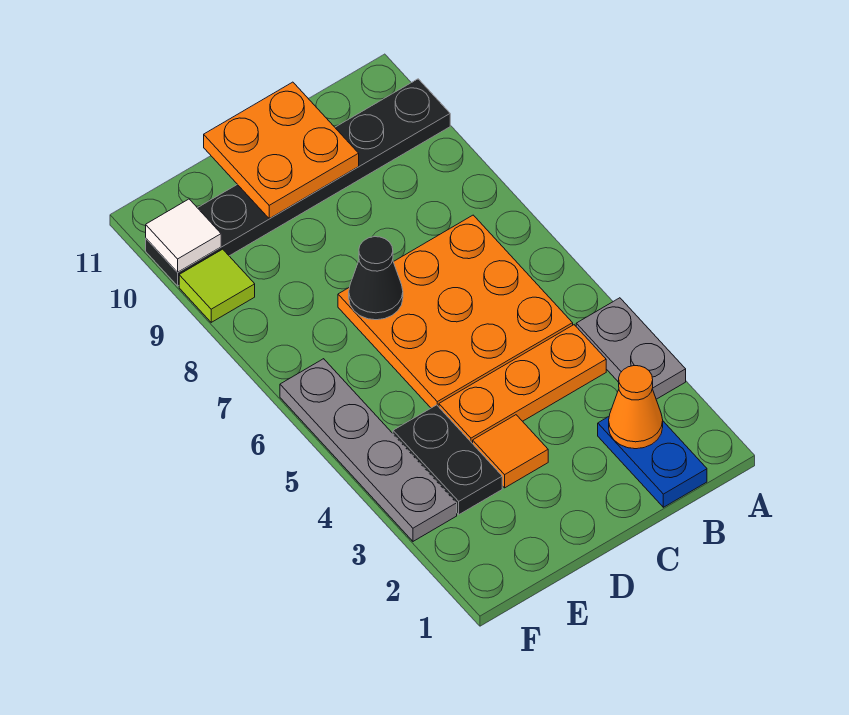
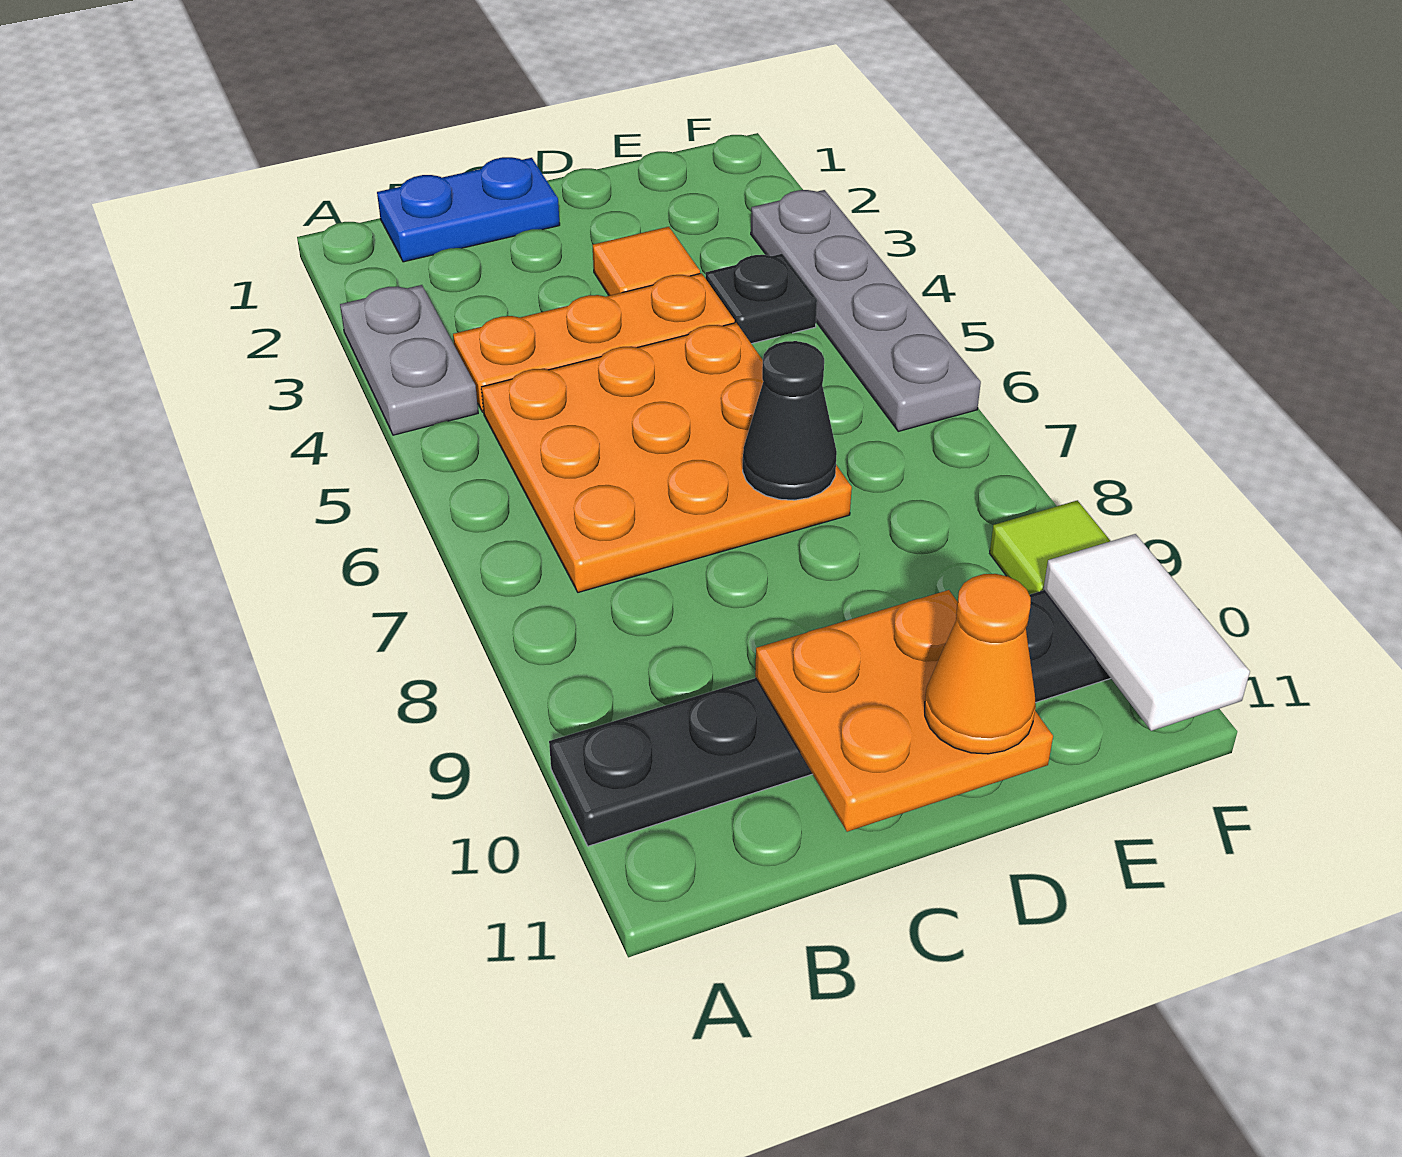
blue 1x2 plate [598,417,707,507] -> blue 1x2 plate turned to [377,157,560,262]
orange 1x1 cone [609,366,663,449] -> orange 1x1 cone moved to [925,574,1036,754]
black 1x2 plate [393,405,502,515] -> black 1x1 plate [706,254,817,344]
white 1x1 tile [146,199,221,272] -> white 1x2 tile [1043,534,1250,731]

